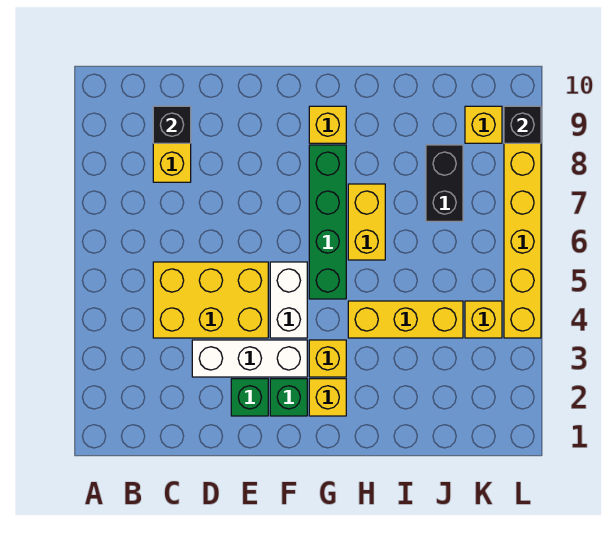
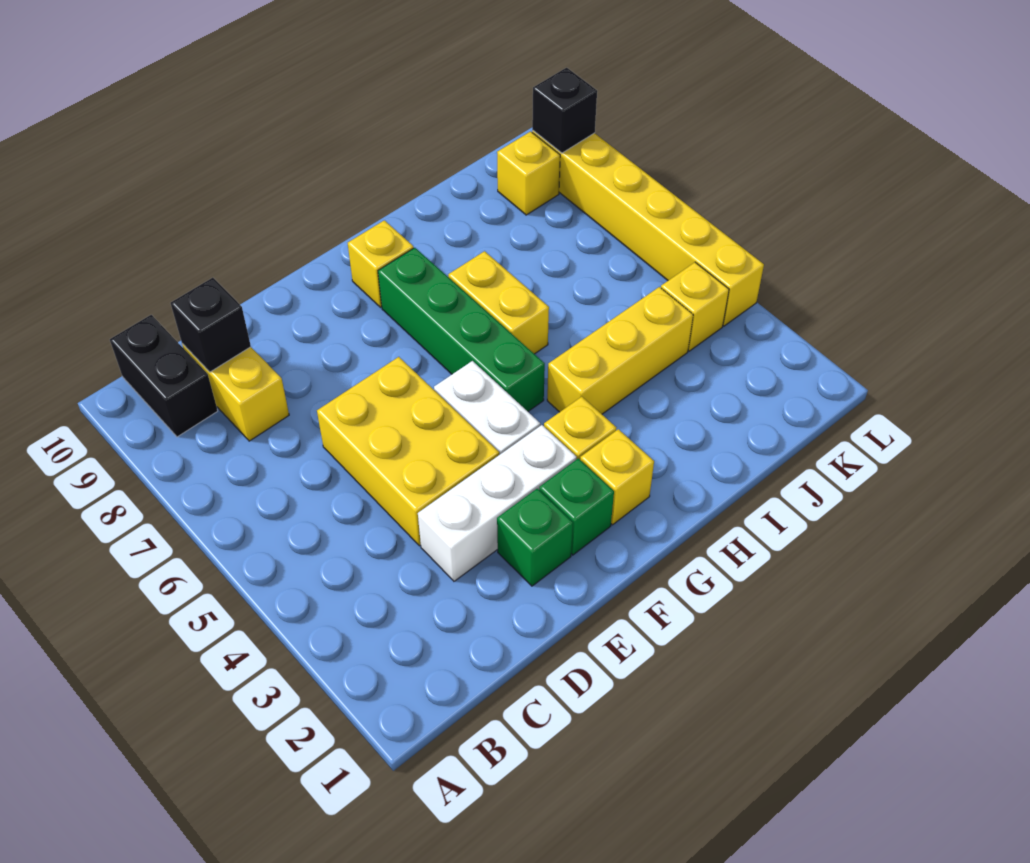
yellow 2x3 brick [153,262,268,338] -> yellow 2x3 brick turned to [317,357,499,546]
black 1x2 brick [426,145,463,221] -> black 1x2 brick moved to [110,315,218,437]

